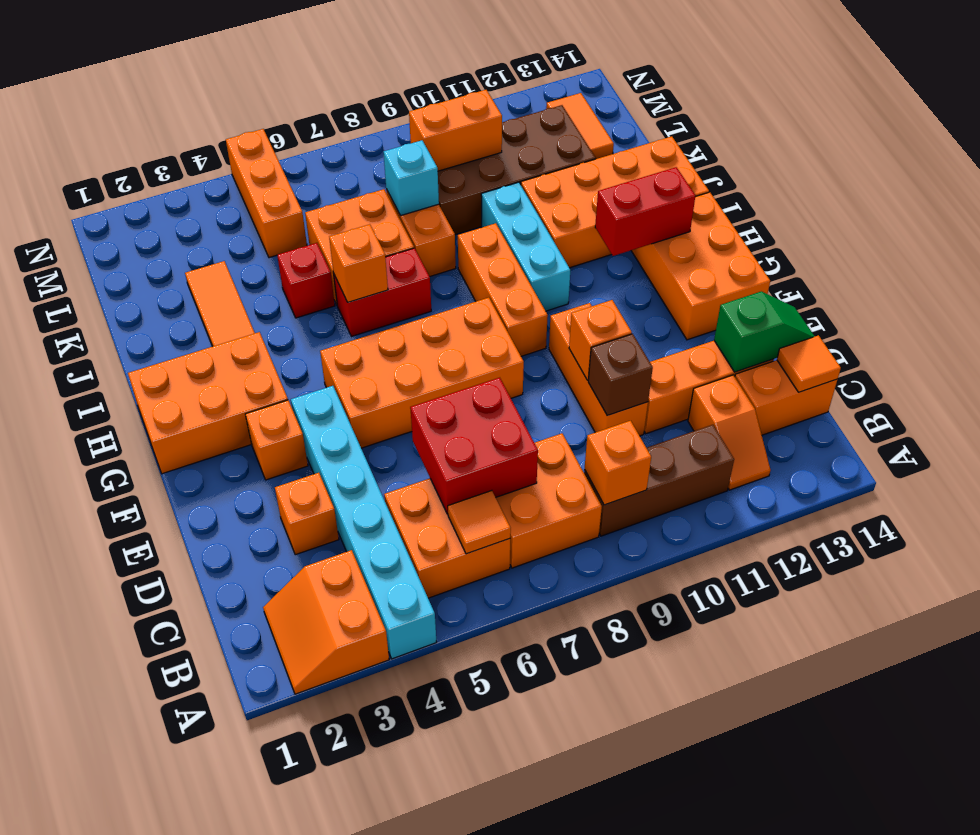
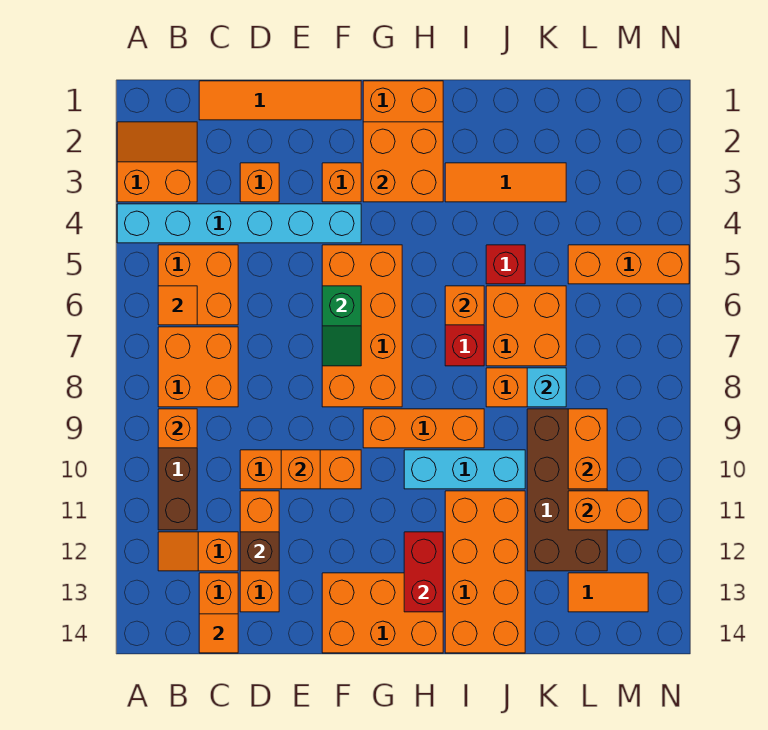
none -> orange 1x4 tile [199,81,361,120]
red 2x2 brick [410,378,538,514] -> none
brown 1x1 brick [588,334,653,415] -> brown 1x1 brick moved to [240,532,279,571]
green 1x2 slope [714,292,815,372] -> green 1x2 slope moved to [322,286,361,366]
none -> orange 2x2 brick [363,122,443,202]
none -> orange 1x2 brick [568,491,648,530]

